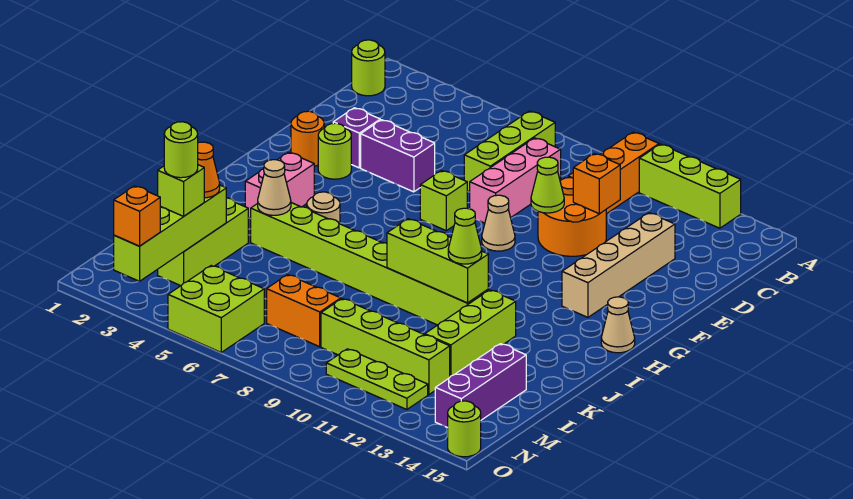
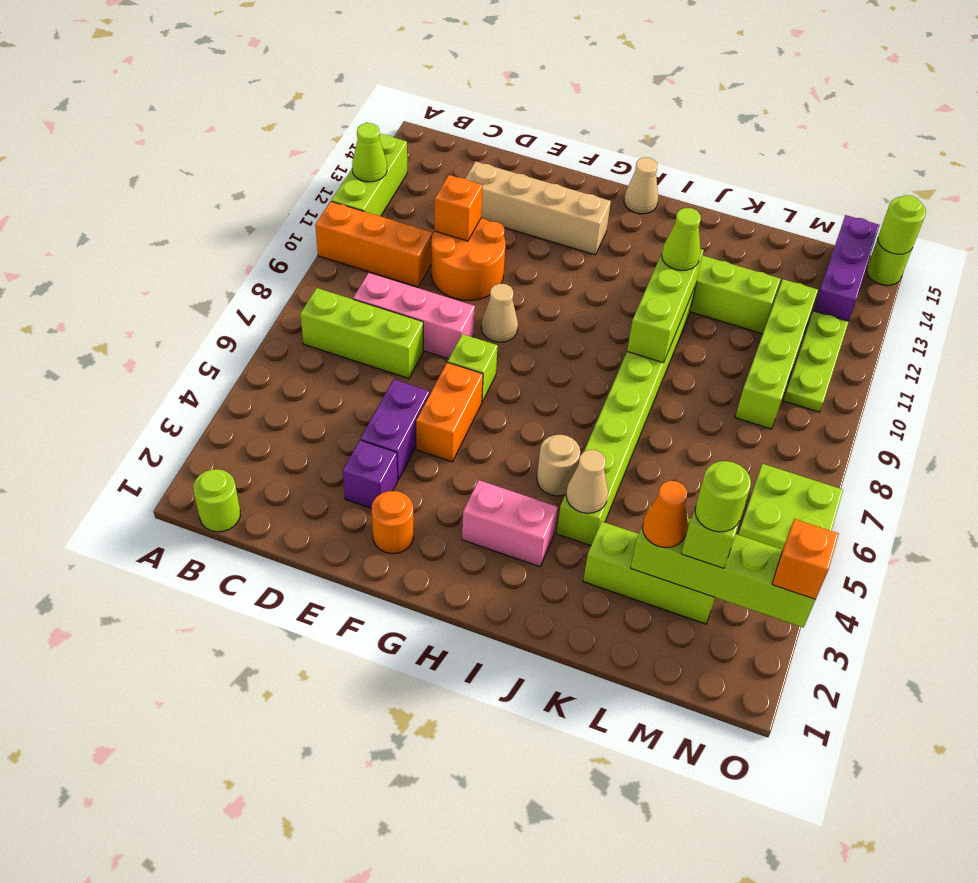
lime 1x1 cone [531,157,564,213] -> lime 1x1 cone moved to [352,123,387,182]
lime 1x1 round brick [318,123,351,179] -> lime 1x1 round brick moved to [878,195,926,254]
purple 1x3 brick [435,344,526,428] -> purple 1x3 brick turned to [814,215,880,321]
orange 1x2 brick [267,275,341,347] -> orange 1x2 brick moved to [416,362,483,462]

